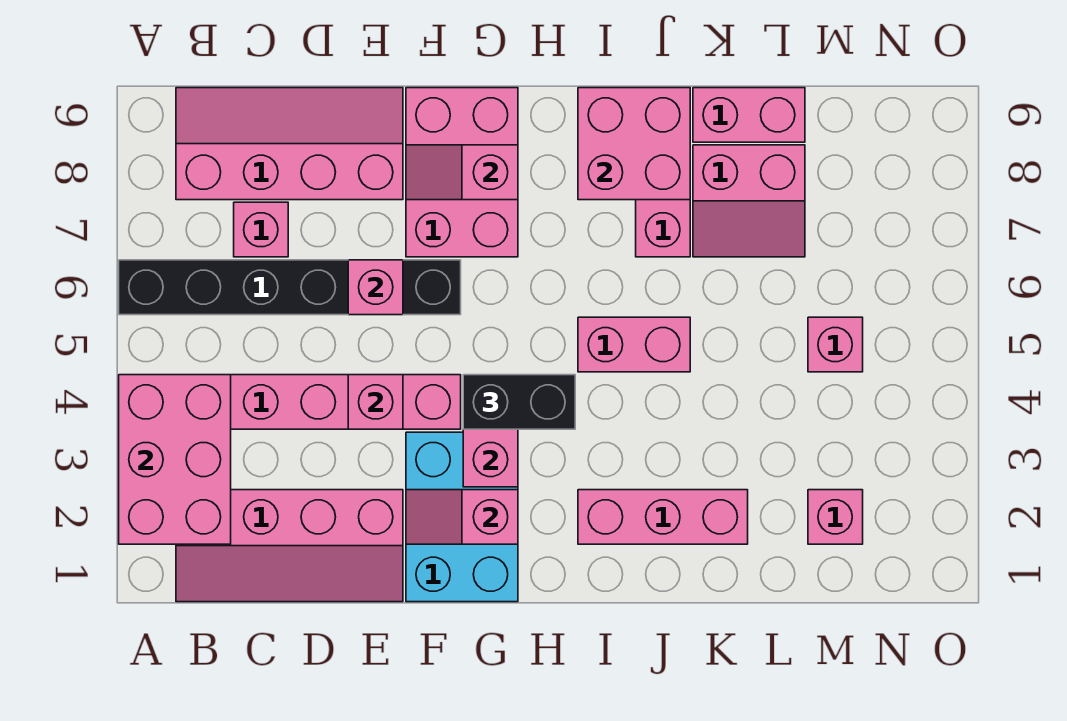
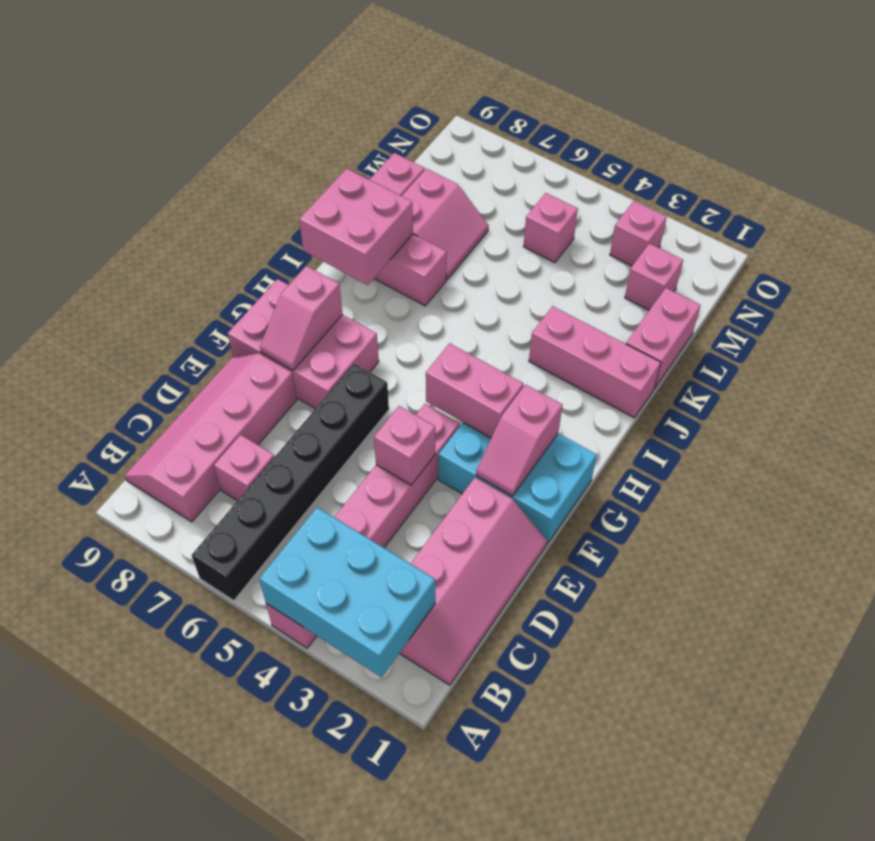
pink 2x3 brick [119,375,231,544] -> cyan 2x3 brick [259,507,435,677]
pink 1x1 brick [348,260,403,315] -> pink 1x1 brick moved to [610,201,667,266]
black 1x2 brick [463,375,575,429] -> none
pink 1x3 brick [578,490,748,544] -> pink 1x3 brick turned to [529,306,661,418]
pink 1x2 brick [578,317,690,372] -> pink 1x2 brick moved to [626,288,701,389]

